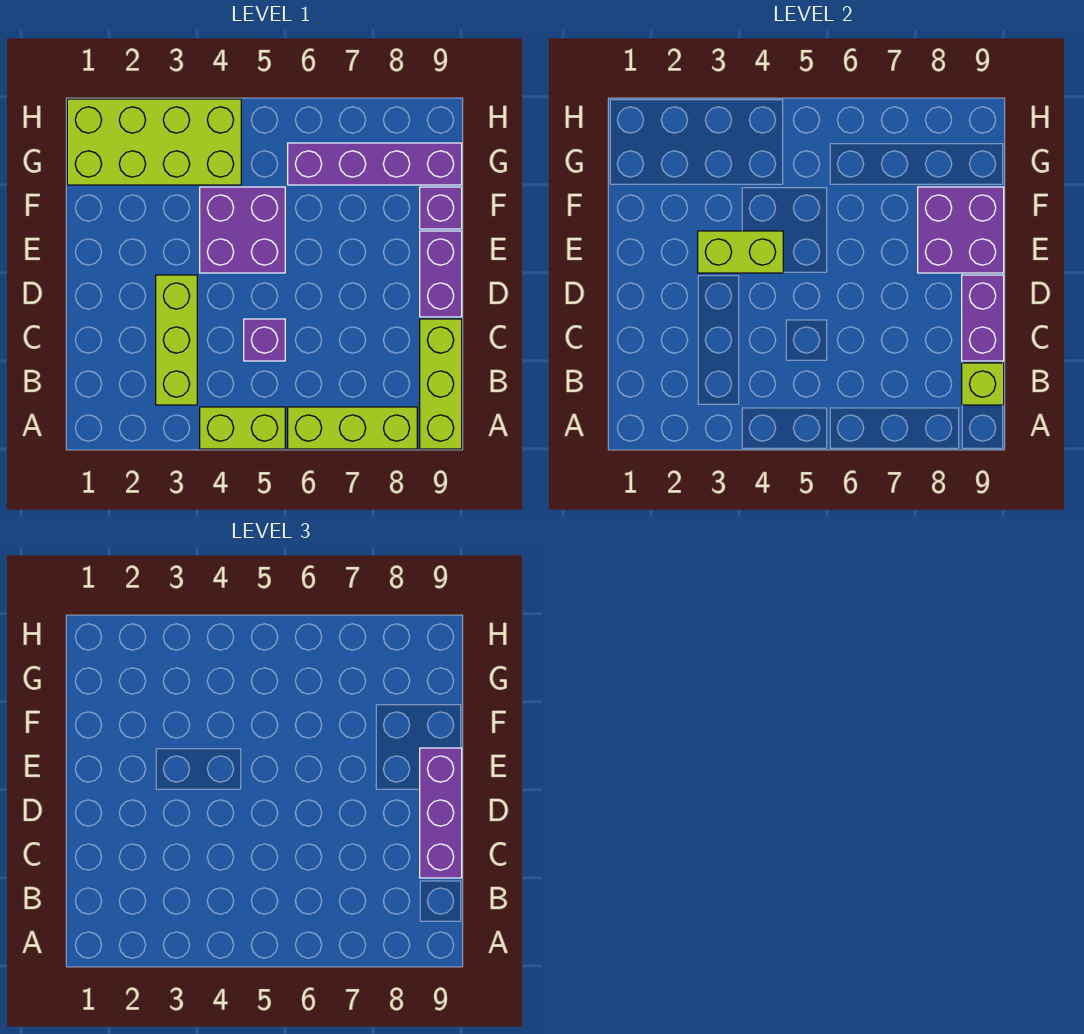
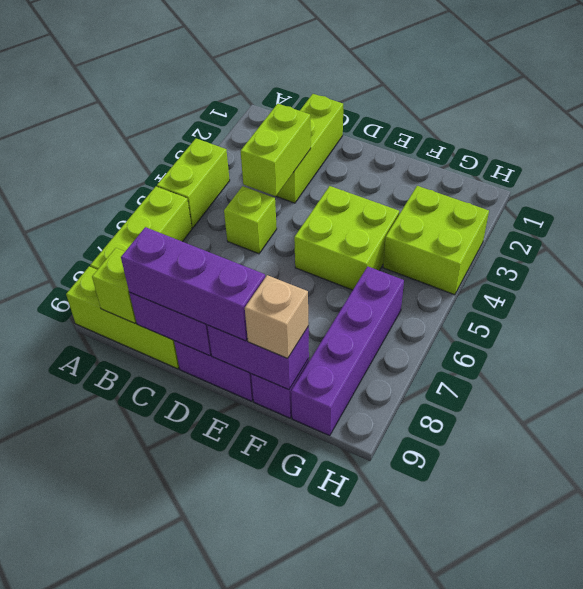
lime 1x3 brick [156,275,197,405] -> lime 1x3 brick turned to [276,94,343,203]
purple 1x1 brick [244,319,285,361] -> lime 1x1 brick [224,186,277,254]
lime 1x2 brick [698,231,783,273] -> lime 1x2 brick moved to [241,104,311,196]
purple 2x2 brick [200,187,285,273] -> lime 2x2 brick [294,186,399,290]
purple 2x2 brick [918,187,1004,273] -> purple 1x2 brick [207,325,309,390]
none -> tan 1x1 brick [245,275,308,358]
lime 2x4 brick [67,99,241,185] -> lime 2x2 brick [383,186,489,295]

